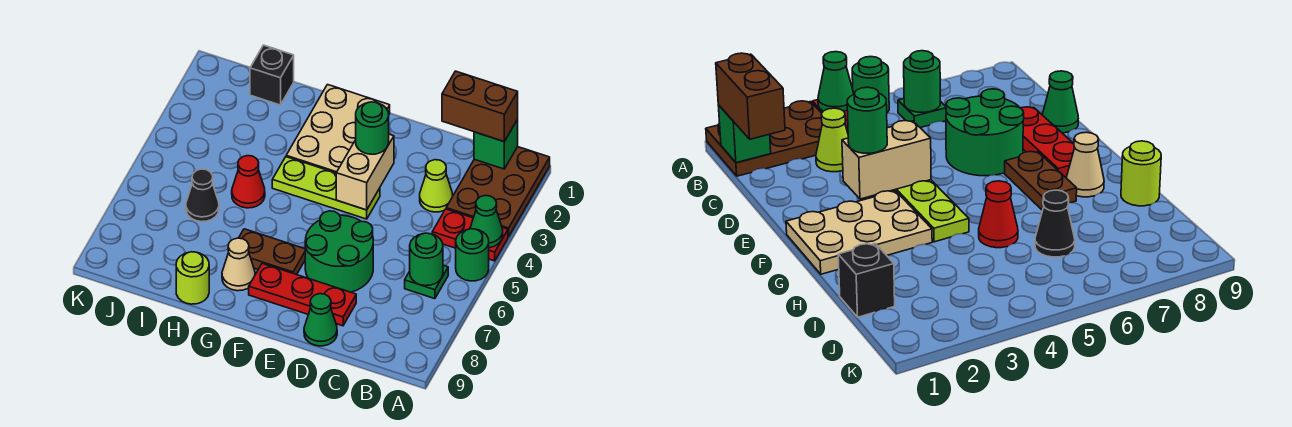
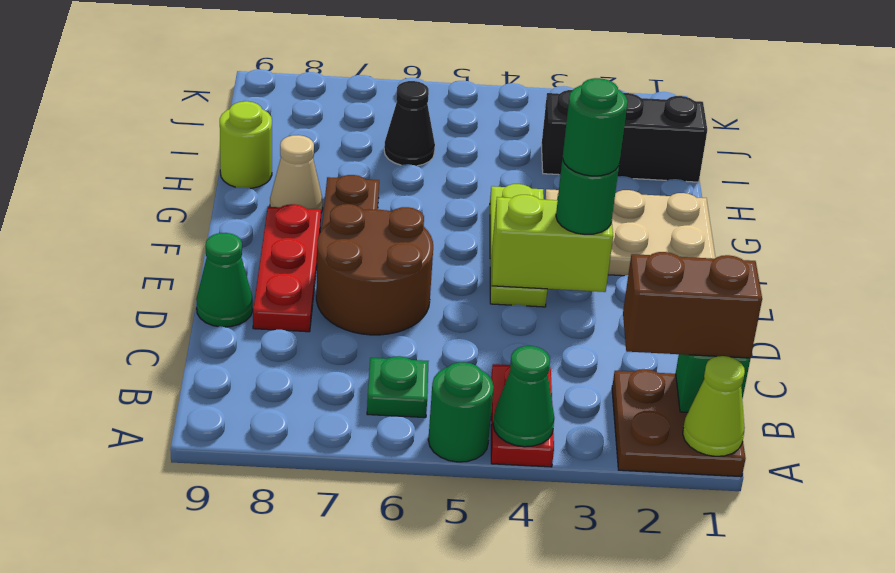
brown 2x3 plate [446,147,550,237] -> brown 2x2 plate [612,369,746,477]
brown 1x2 brick [442,71,518,141] -> brown 1x2 brick turned to [623,252,762,358]
green 1x1 round brick [410,233,443,286] -> green 1x1 round brick moved to [563,78,628,176]
lime 1x1 cone [420,160,453,212] -> lime 1x1 cone moved to [683,356,745,456]
green 2x2 round brick [305,211,373,292] -> brown 2x2 round brick [316,204,433,335]
tan 1x2 brick [336,134,394,210] -> lime 1x2 brick [492,195,613,292]
red 1x1 cone [232,156,265,208] -> none
black 1x1 brick [250,45,294,105] -> black 1x3 brick [541,90,707,182]

